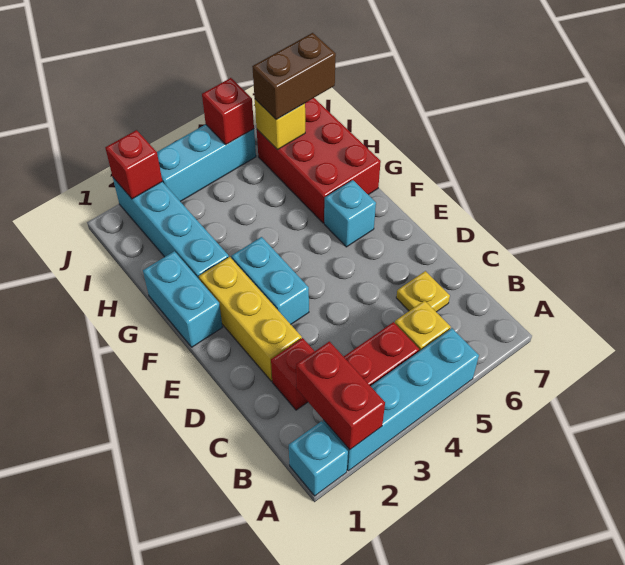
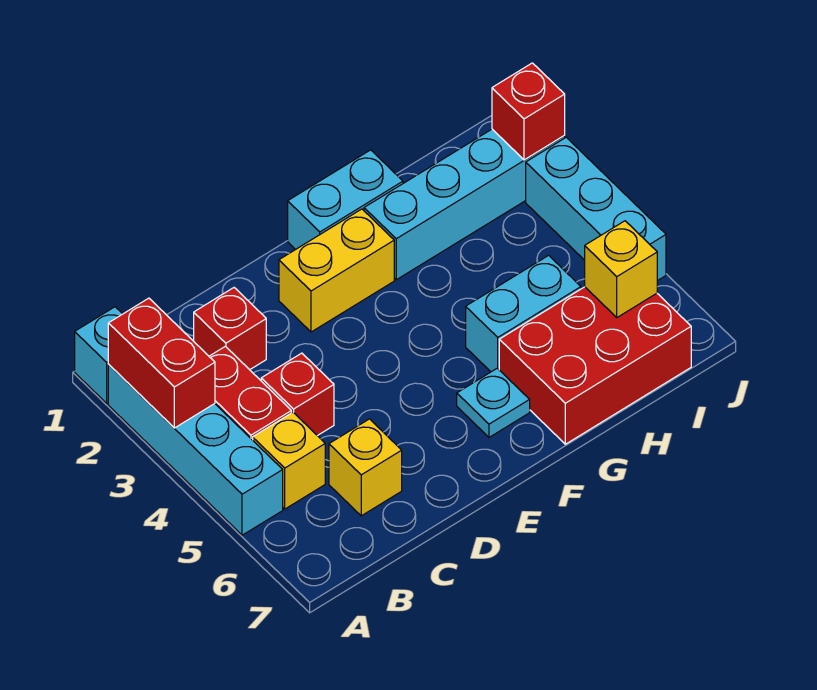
red 1x2 brick [296,341,385,450] -> red 1x2 brick turned to [108,298,215,428]
yellow 1x1 plate [396,271,450,312] -> yellow 1x1 brick [329,419,402,516]
yellow 1x3 brick [199,257,302,381] -> yellow 1x2 brick [279,209,394,332]
cyan 1x2 brick [231,237,309,324] -> cyan 1x2 brick moved to [466,255,581,372]
cyan 1x1 brick [324,180,376,247] -> cyan 1x1 plate [457,368,530,437]
brown 1x2 brick [252,33,336,120] -> none
red 1x1 brick [202,78,254,145] -> red 1x1 brick moved to [261,353,334,436]

